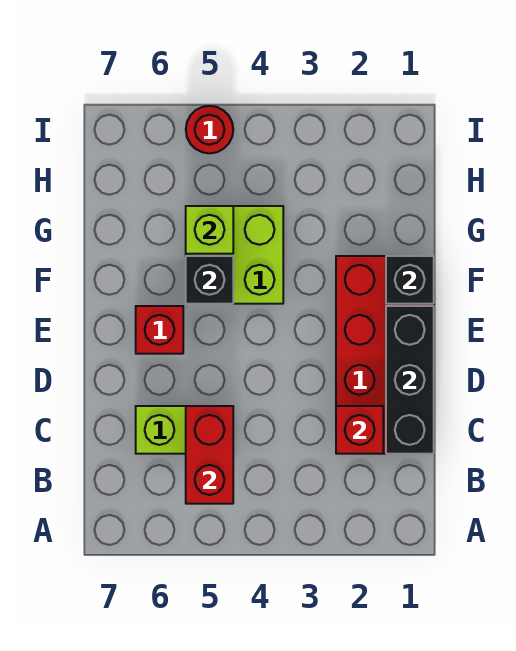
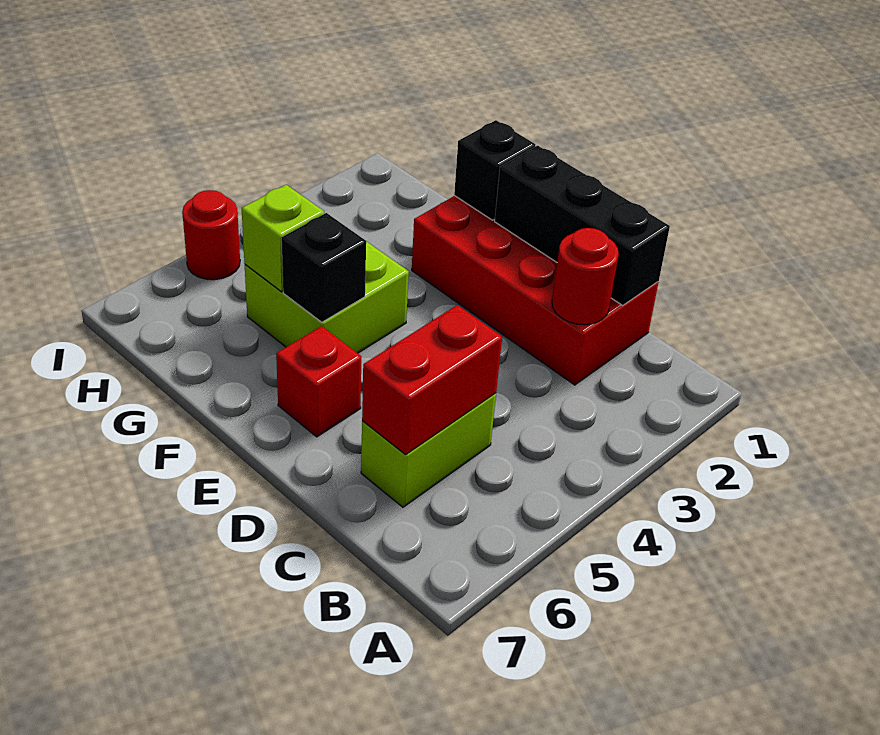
red 1x2 brick [186,406,233,504] -> red 1x2 brick turned to [362,305,502,455]
red 1x1 brick [336,406,383,454] -> red 1x1 round brick [552,228,619,325]

